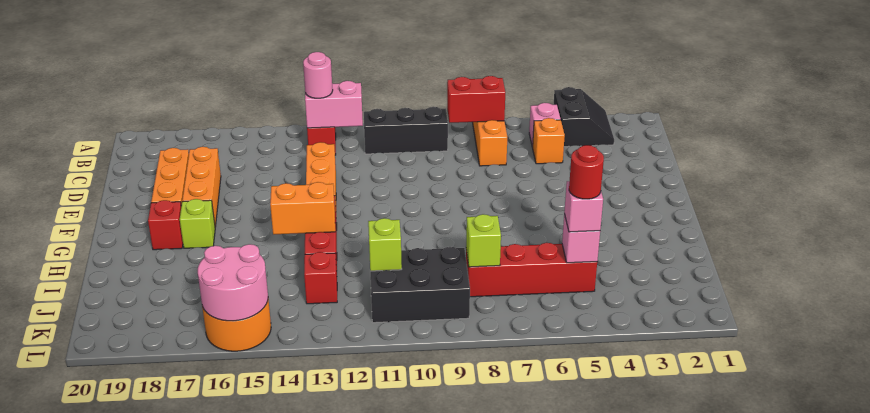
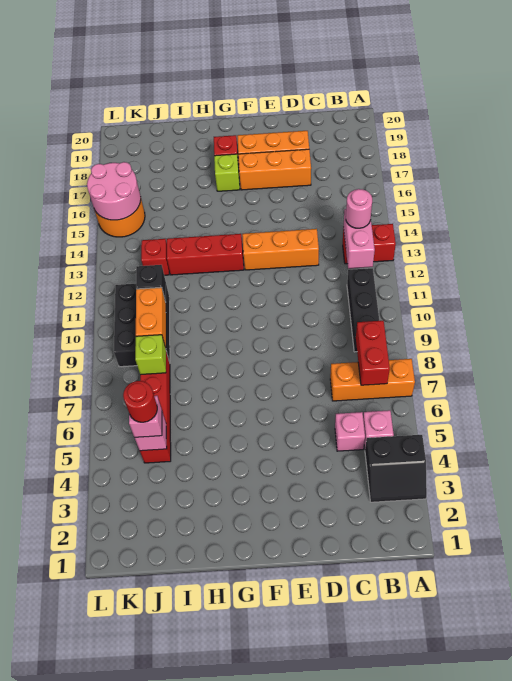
orange 1x1 brick [532,118,565,164] -> pink 1x1 brick [335,412,365,451]
orange 1x2 brick [270,182,335,234] -> orange 1x2 brick moved to [136,287,166,348]
lime 1x1 brick [368,218,402,271] -> black 1x1 brick [136,265,166,302]

